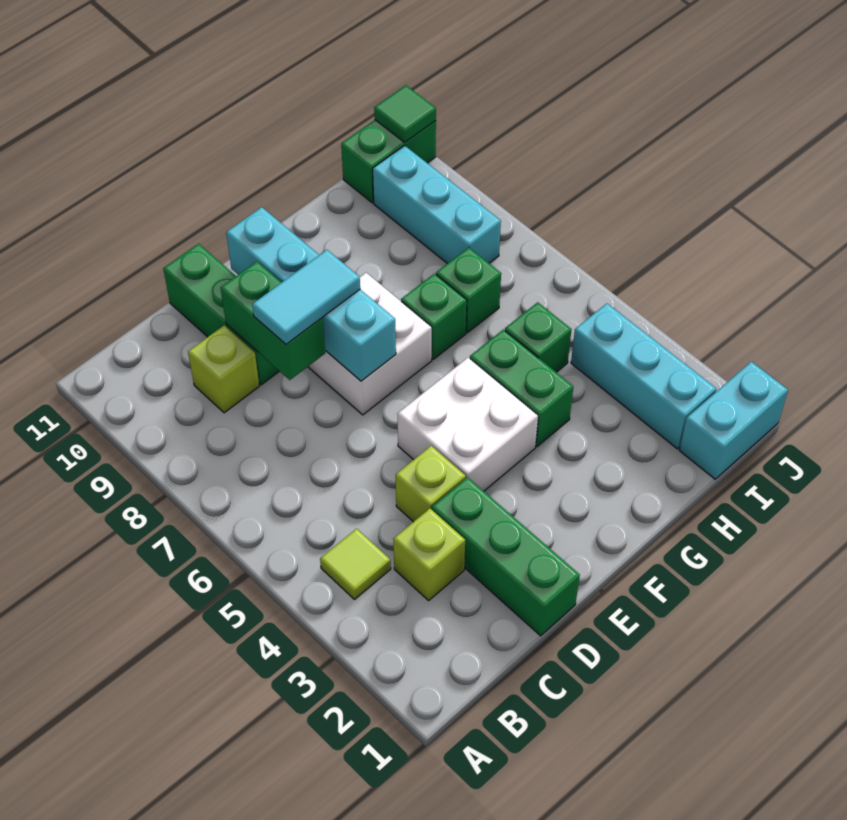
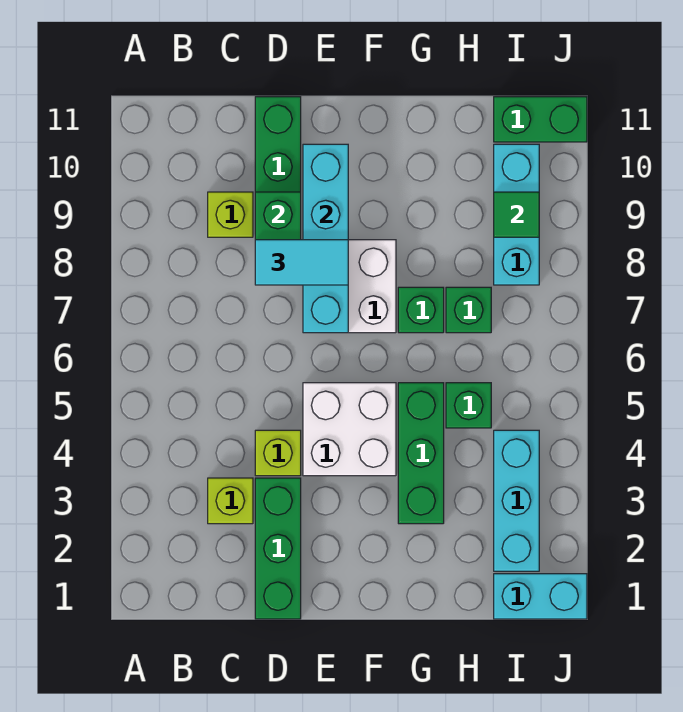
lime 1x1 tile [320,529,391,599] -> none
green 1x2 brick [470,329,573,447] -> green 1x3 brick [398,383,444,524]
green 1x1 tile [374,85,436,142] -> green 1x1 tile moved to [494,192,539,237]

